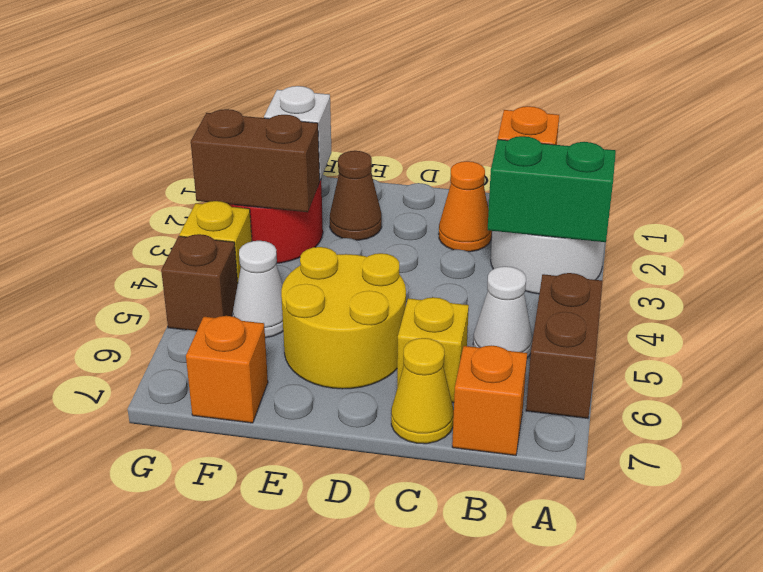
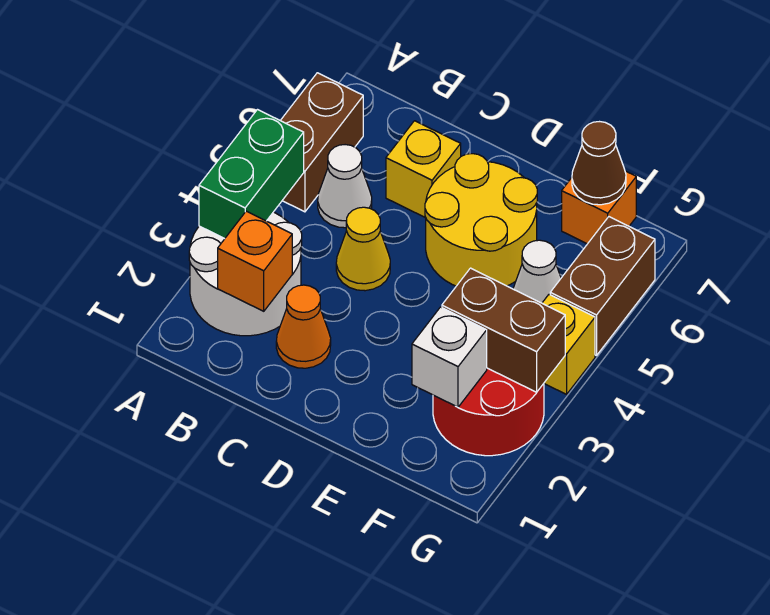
green 1x2 brick [488,136,616,242] -> green 1x2 brick turned to [199,110,304,239]
orange 1x1 brick [452,346,527,456] -> none
yellow 1x1 cone [391,338,454,444] -> yellow 1x1 cone moved to [336,207,390,291]
brown 1x1 cone [330,151,382,240] -> brown 1x1 cone moved to [572,122,626,205]
brown 1x1 brick [161,234,238,331] -> brown 1x2 brick [550,217,655,356]

